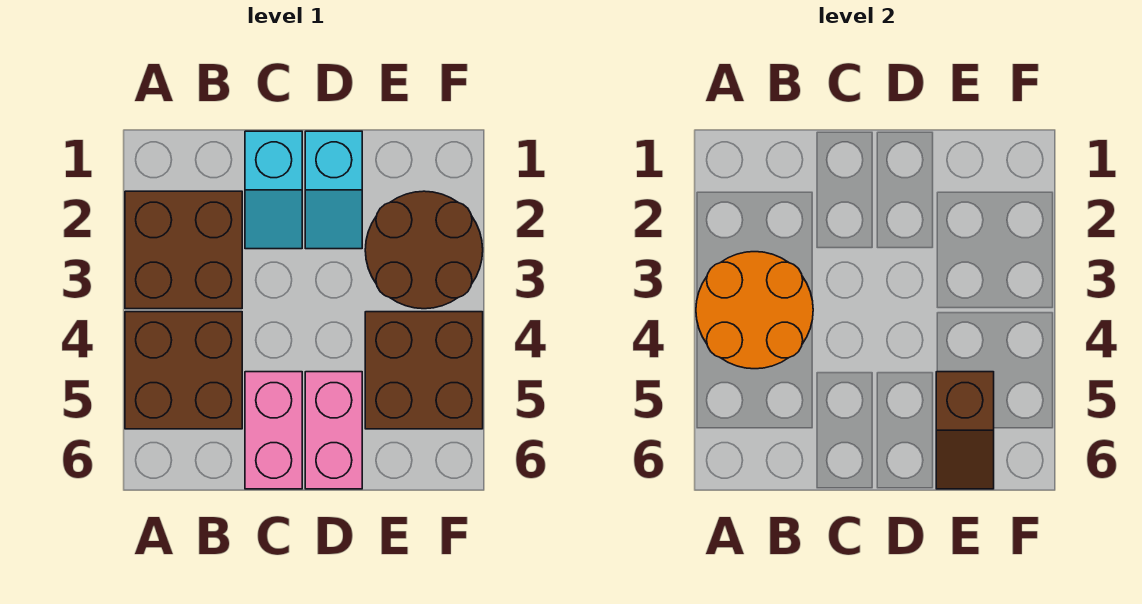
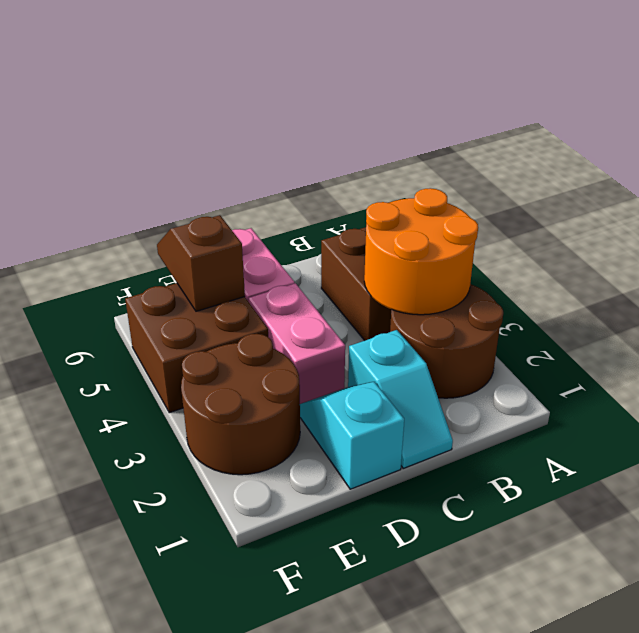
brown 2x2 brick [125,191,242,309] -> brown 2x2 round brick [390,284,503,398]
cyan 1x2 slope [245,131,302,249] -> cyan 1x2 slope turned to [348,330,453,468]
pink 1x2 brick [245,372,302,489] -> pink 1x2 brick moved to [248,283,345,404]

